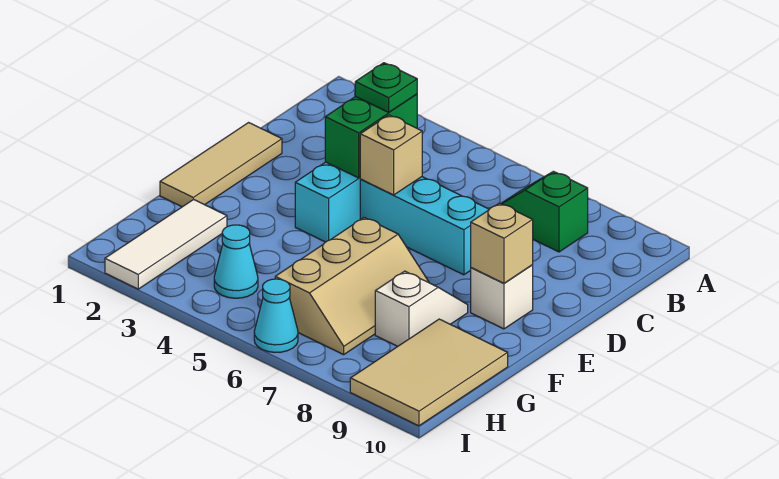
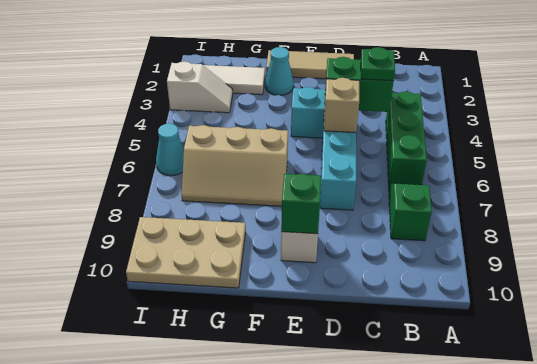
none -> green 1x3 brick [386,91,427,185]
tan 1x1 brick [471,203,533,283] -> green 1x1 brick [281,174,321,234]
white 1x2 slope [375,271,468,346] -> white 1x2 slope moved to [167,61,233,113]
tan 2x3 tile [350,319,508,426] -> tan 2x3 plate [126,217,246,288]
cyan 1x1 cone [214,225,258,298] -> cyan 1x1 cone moved to [265,47,294,95]

